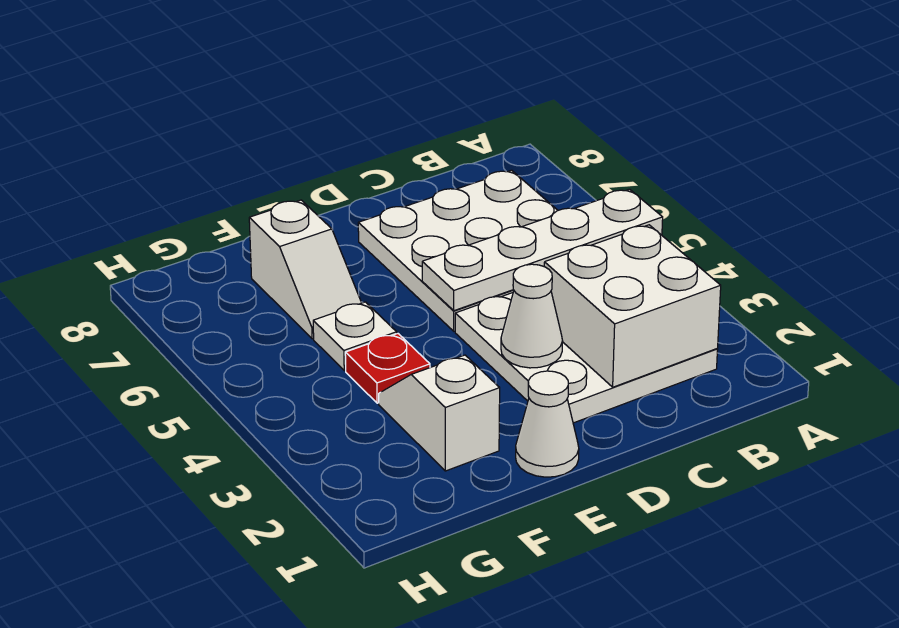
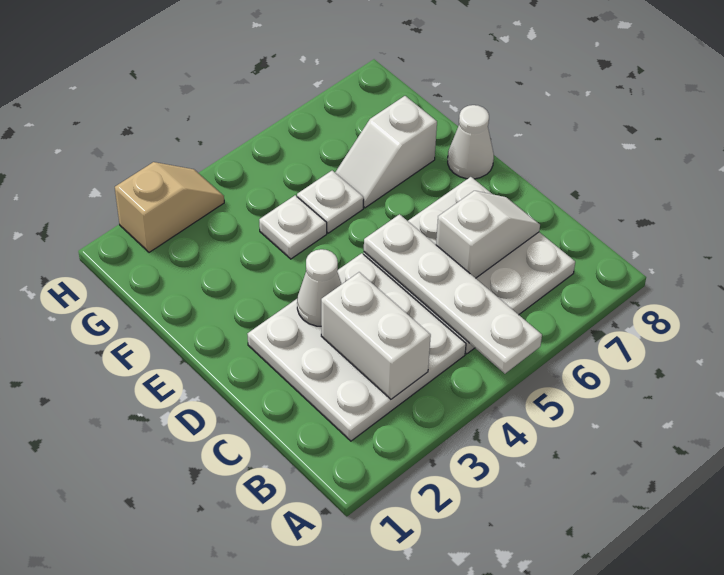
white 2x2 brick [544,225,721,387] -> white 1x2 brick [321,272,431,399]
white 1x1 cone [516,371,579,477] -> white 1x1 cone moved to [448,105,494,179]
white 1x2 slope [379,355,500,471] -> white 1x2 slope moved to [436,191,540,278]
red 1x1 plate [345,334,430,403] -> white 1x1 plate [259,195,327,259]
none -> tan 1x2 slope [115,162,224,252]

